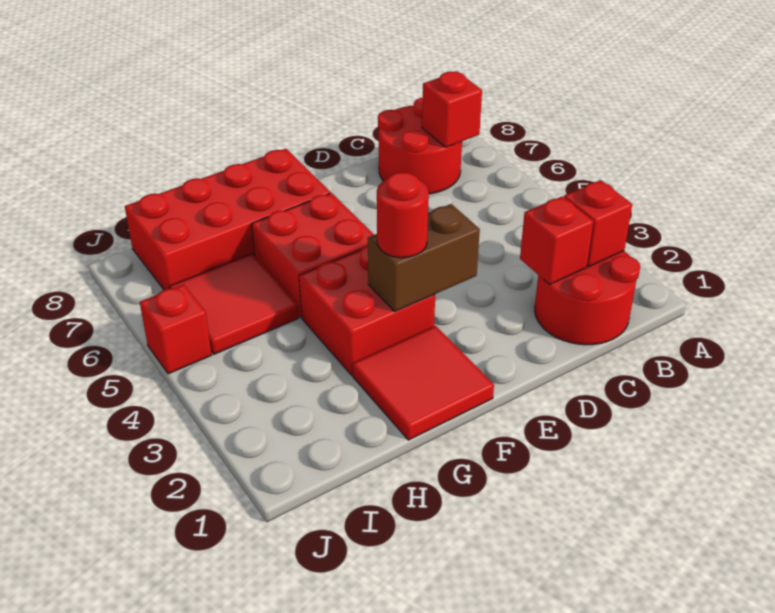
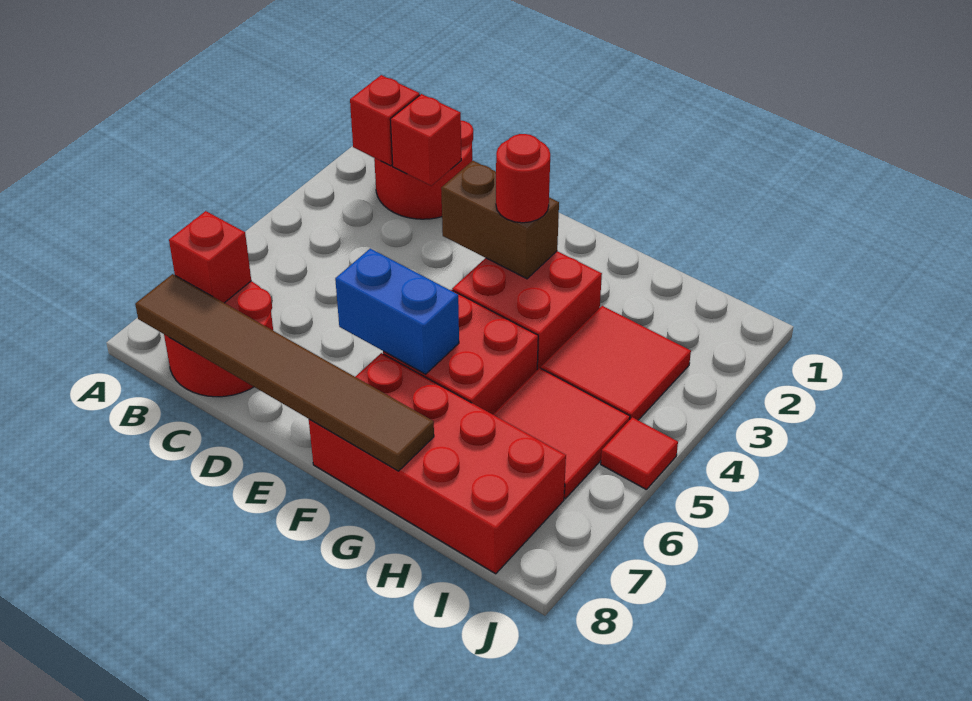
none -> brown 1x6 tile [135,274,434,471]
none -> blue 1x2 brick [335,249,459,374]
red 2x2 tile [353,326,494,440] -> red 2x2 tile moved to [541,306,691,420]
red 1x1 brick [140,284,212,374] -> red 1x1 tile [601,417,678,490]

